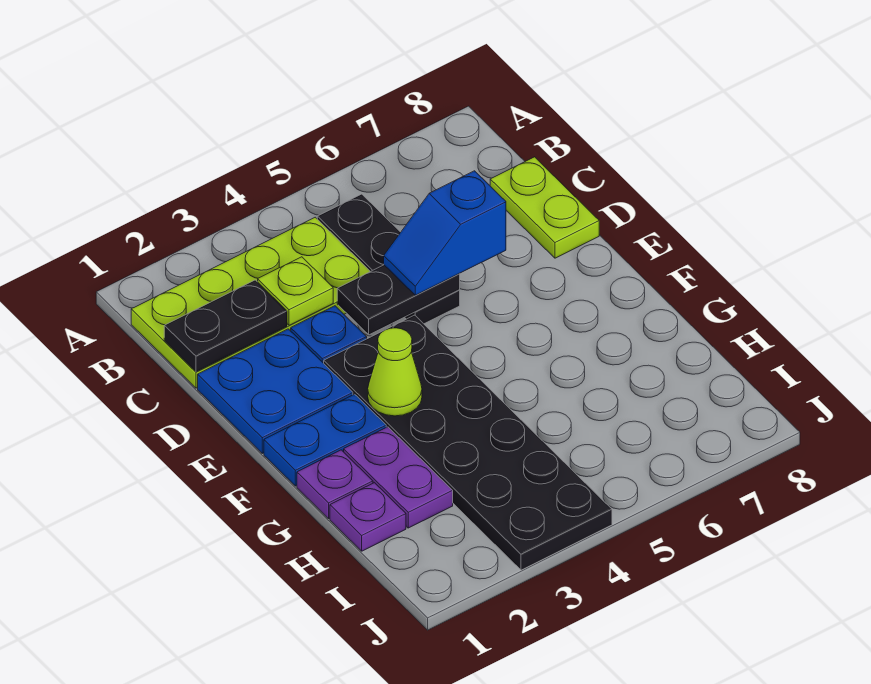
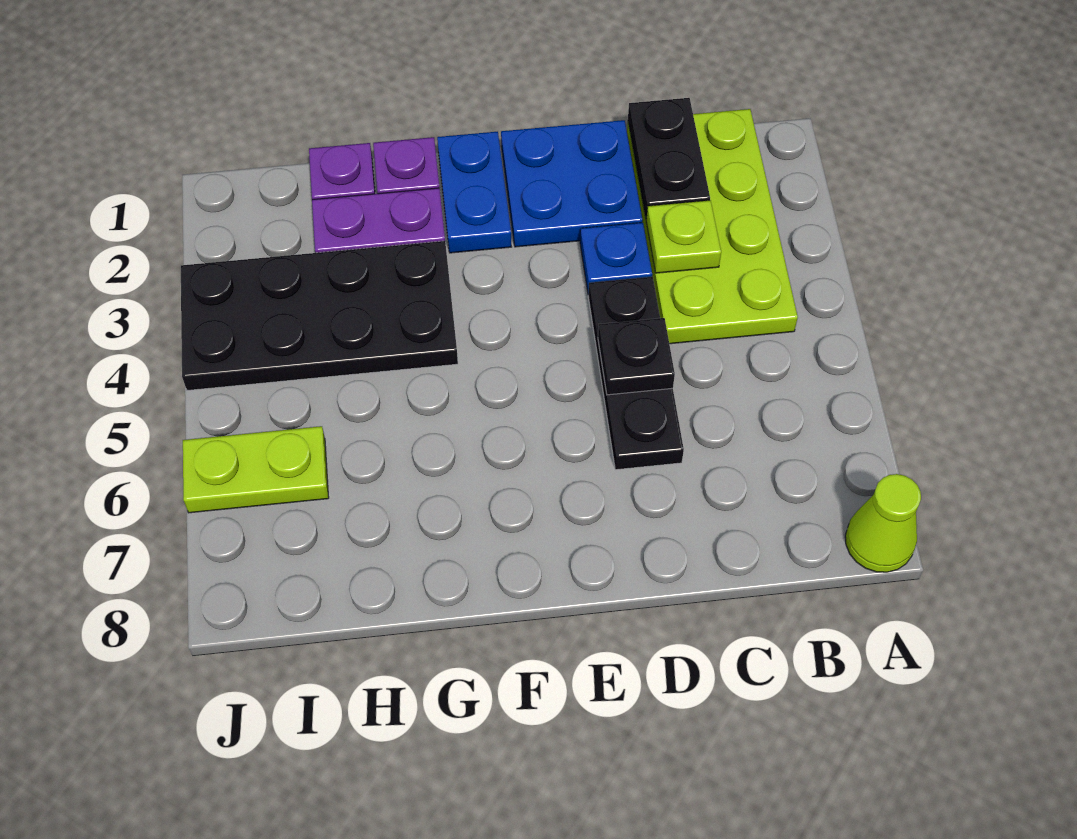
black 1x3 plate [317,194,460,324] -> black 1x3 plate turned to [588,277,684,470]
lime 1x2 plate [490,157,599,258] -> lime 1x2 plate moved to [183,426,329,513]
black 1x2 plate [337,265,460,335] -> black 1x1 plate [598,318,675,395]
blue 1x2 slope [384,171,506,295] -> none
black 2x6 plate [324,315,612,570] -> black 2x4 plate [181,241,458,390]
lime 1x1 cone [368,328,422,416] -> lime 1x1 cone moved to [845,474,921,572]

